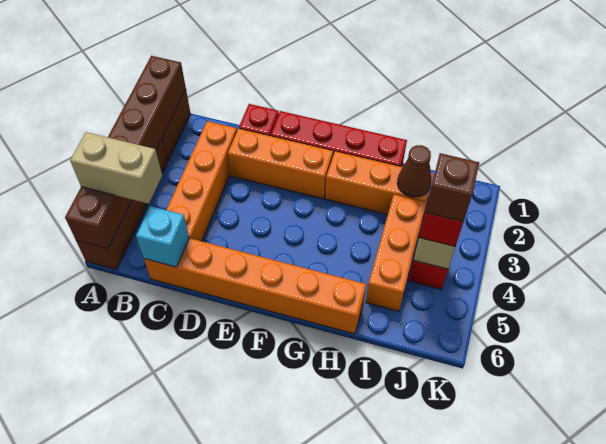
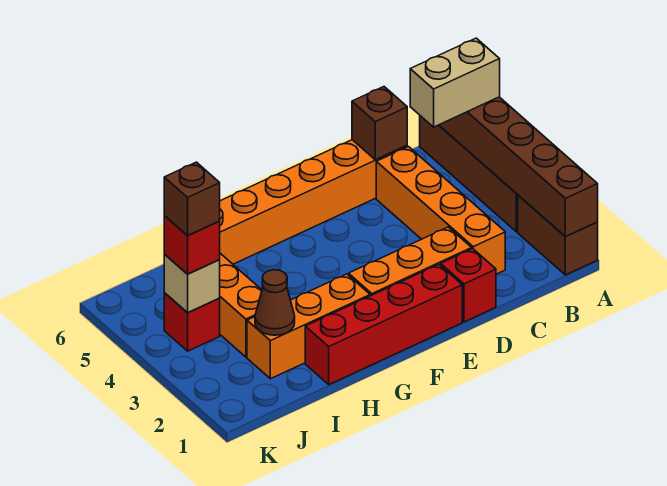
cyan 1x1 brick [136,206,189,267] -> brown 1x1 brick [352,87,407,160]

